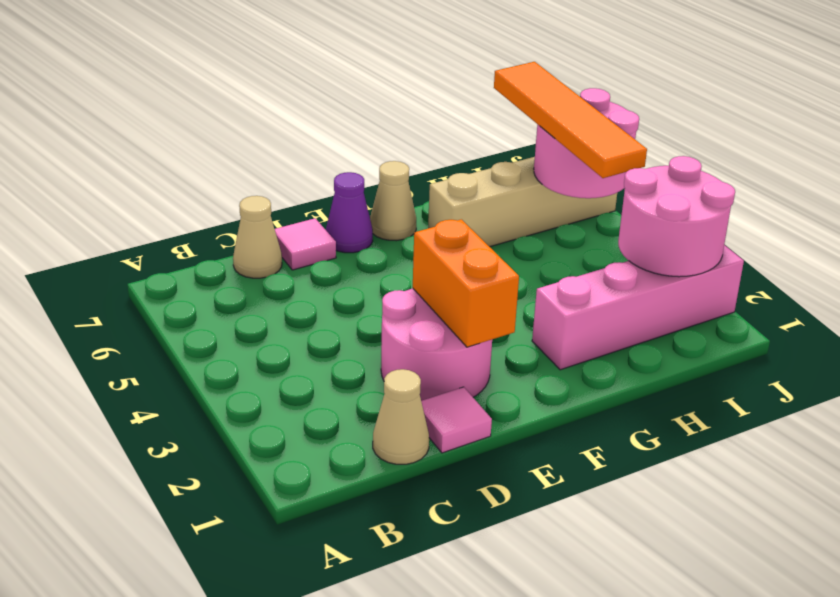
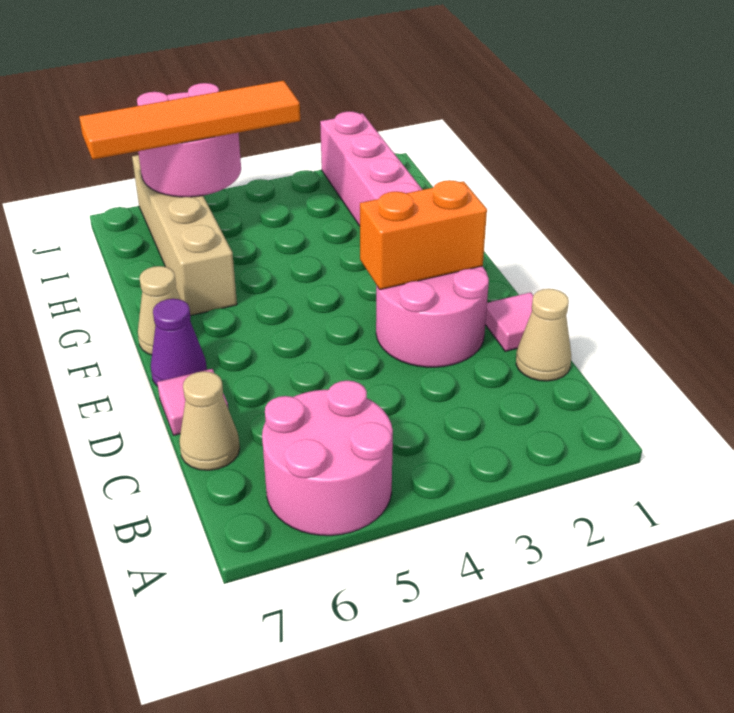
pink 2x2 round brick [618,156,735,277] -> pink 2x2 round brick moved to [262,381,393,536]

